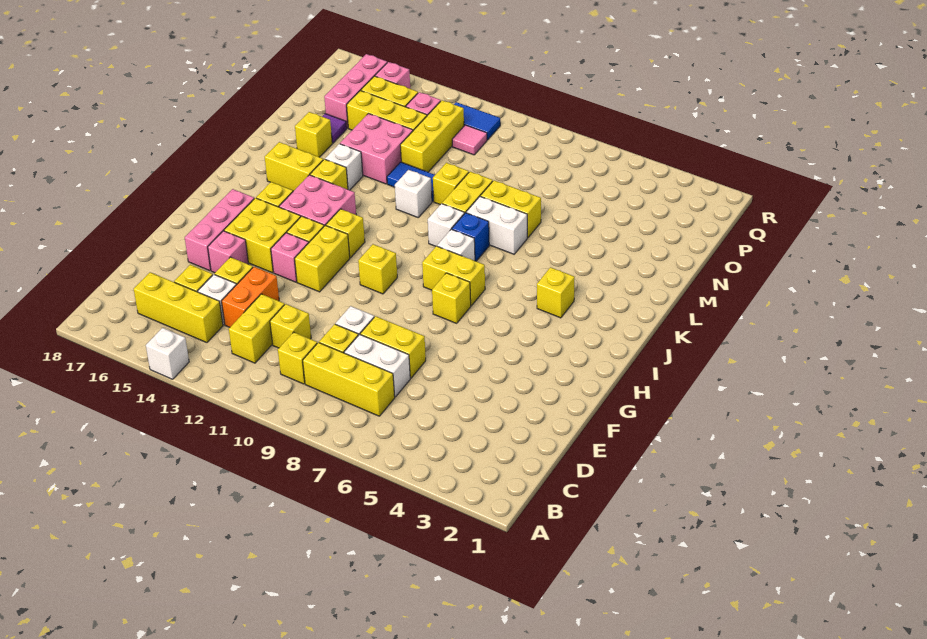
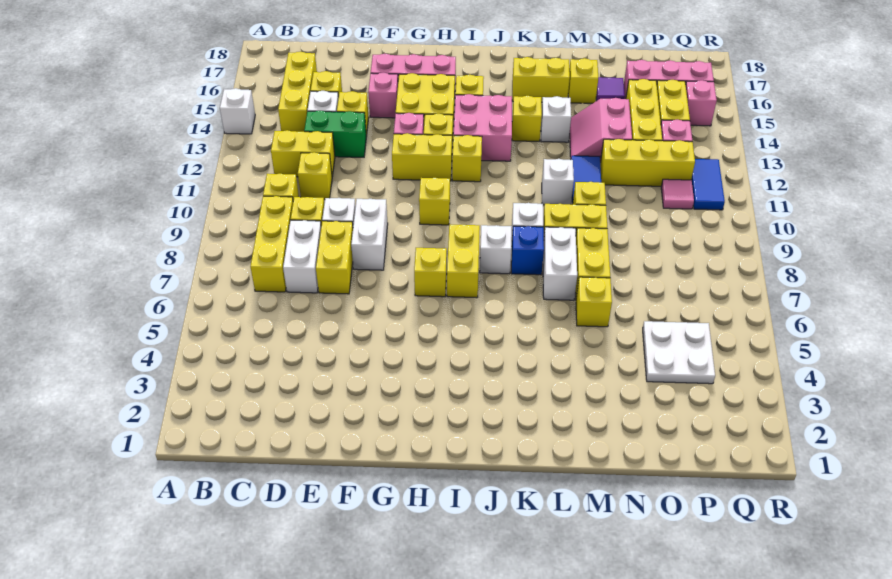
orange 1x2 brick [222,267,279,327] -> green 1x2 brick [304,111,366,157]
none -> white 1x2 brick [351,199,388,270]
yellow 1x1 brick [537,267,575,318] -> yellow 1x1 brick moved to [576,277,612,327]
yellow 1x2 brick [265,142,323,191] -> yellow 1x2 brick turned to [512,57,570,102]
pink 2x2 brick [340,114,413,184] -> pink 2x2 slope [570,98,632,162]
none -> white 2x2 plate [643,321,715,384]

